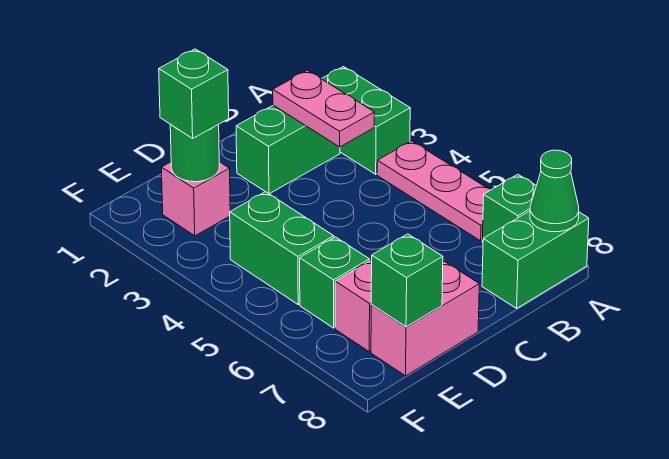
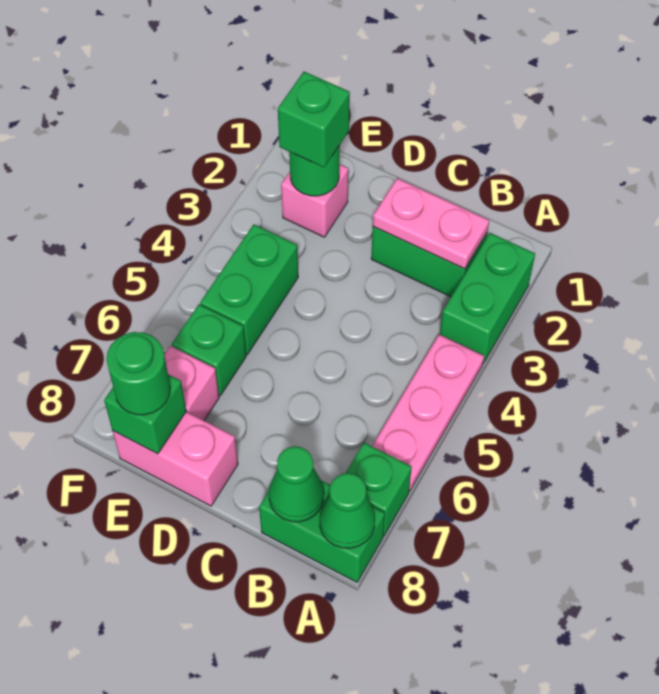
pink 1x2 plate [273,70,374,147] -> pink 1x2 plate turned to [373,178,489,269]
none -> green 1x1 cone [269,446,324,522]
none -> green 1x1 round brick [106,332,170,415]

